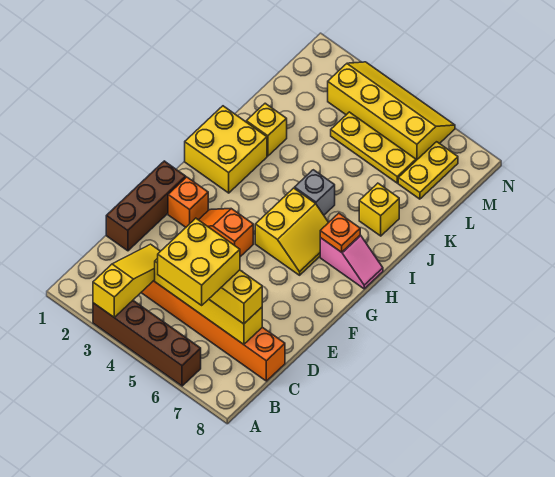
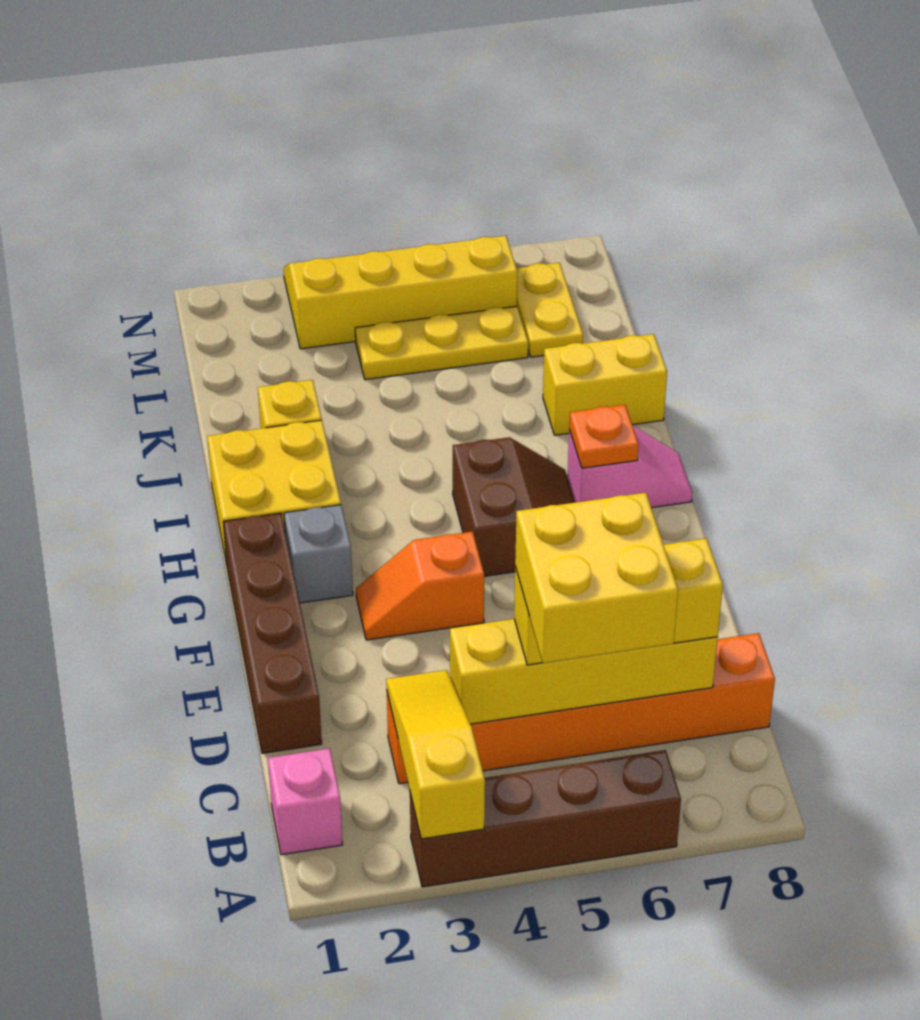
none -> pink 1x1 brick [268,749,342,855]
brown 1x3 brick [106,161,186,251] -> brown 1x4 brick [223,513,322,753]
orange 1x1 brick [168,177,208,227] -> none
yellow 2x2 slope [255,188,329,275] -> brown 2x2 slope [453,437,575,576]
grey 1x1 brick [295,170,335,215] -> grey 1x1 brick moved to [284,505,353,603]
yellow 1x1 brick [359,183,399,236] -> yellow 1x2 brick [543,334,667,435]

